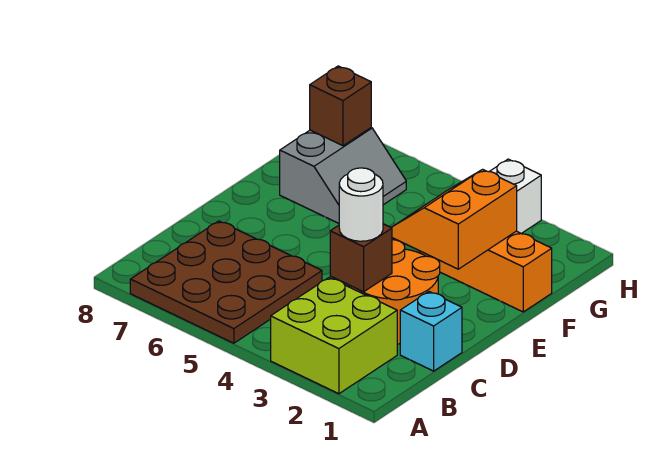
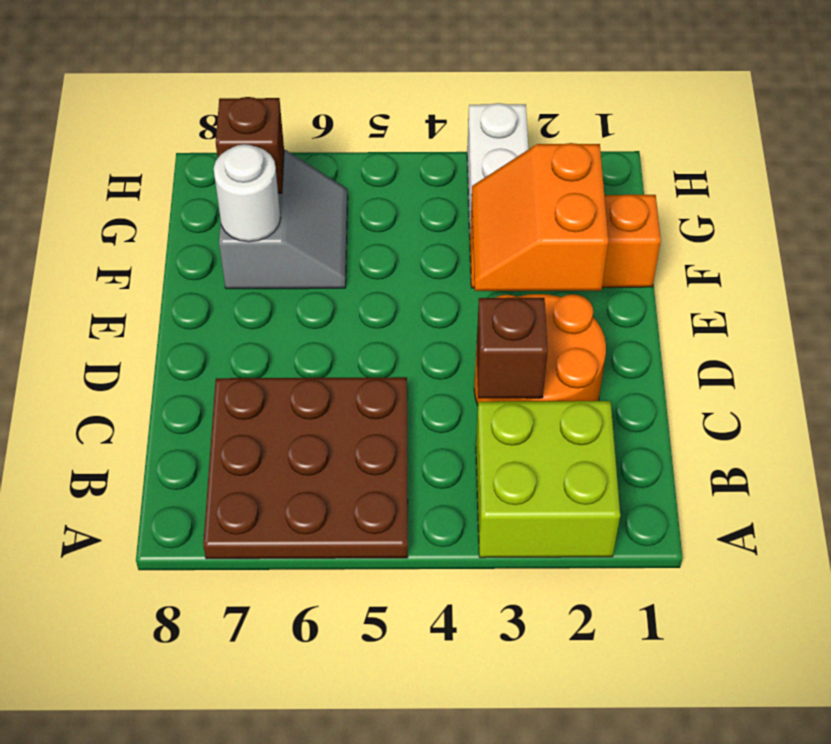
cyan 1x1 brick [400,292,462,371] -> none
white 1x1 round brick [339,168,383,241] -> white 1x1 round brick moved to [214,144,281,242]

